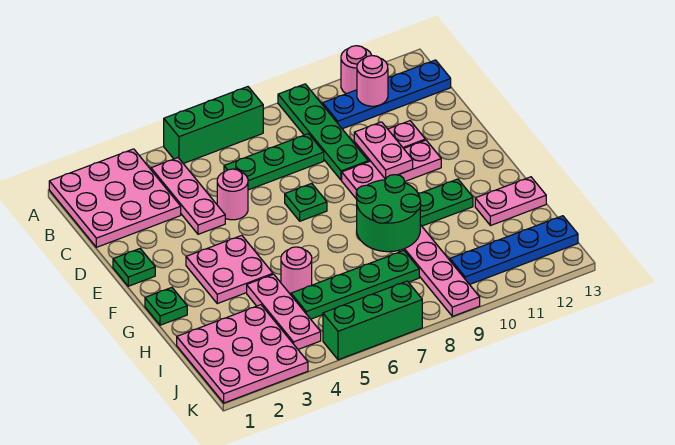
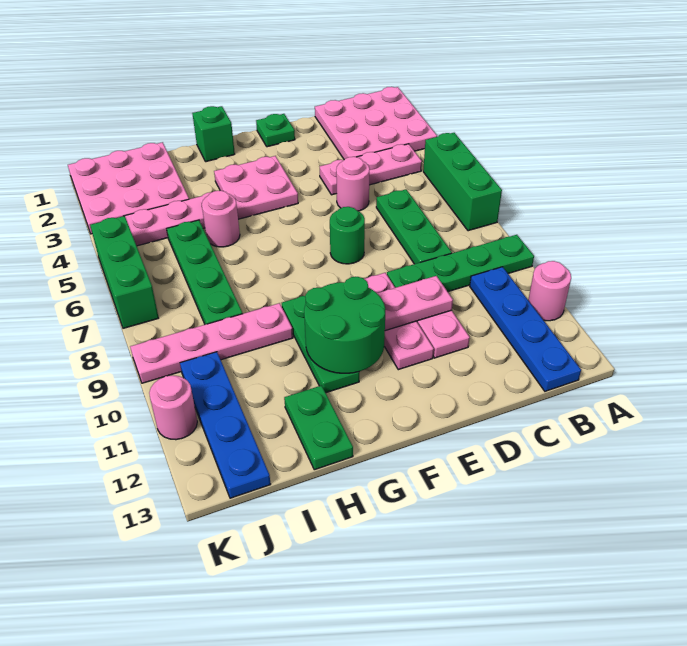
pink 1x1 round brick [357,56,388,106] -> pink 1x1 round brick moved to [149,375,197,440]
green 1x1 plate [285,183,327,221] -> green 1x1 round brick [330,207,365,264]
green 1x1 plate [145,287,187,325] -> green 1x1 brick [192,106,235,162]
green 2x2 round brick [356,175,421,252] -> green 2x2 round brick moved to [304,277,385,373]
pink 1x2 plate [475,177,546,226] -> green 1x2 plate [284,386,353,470]

